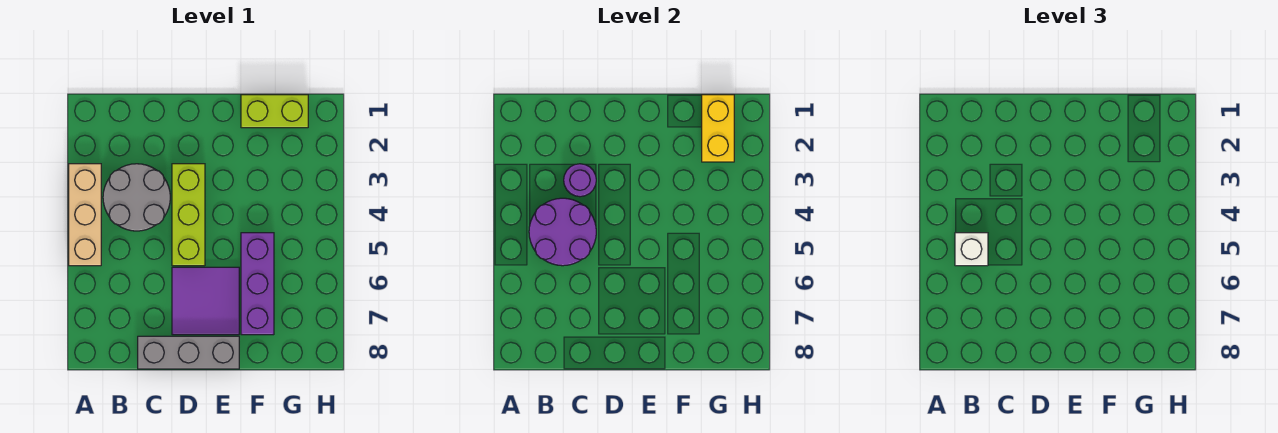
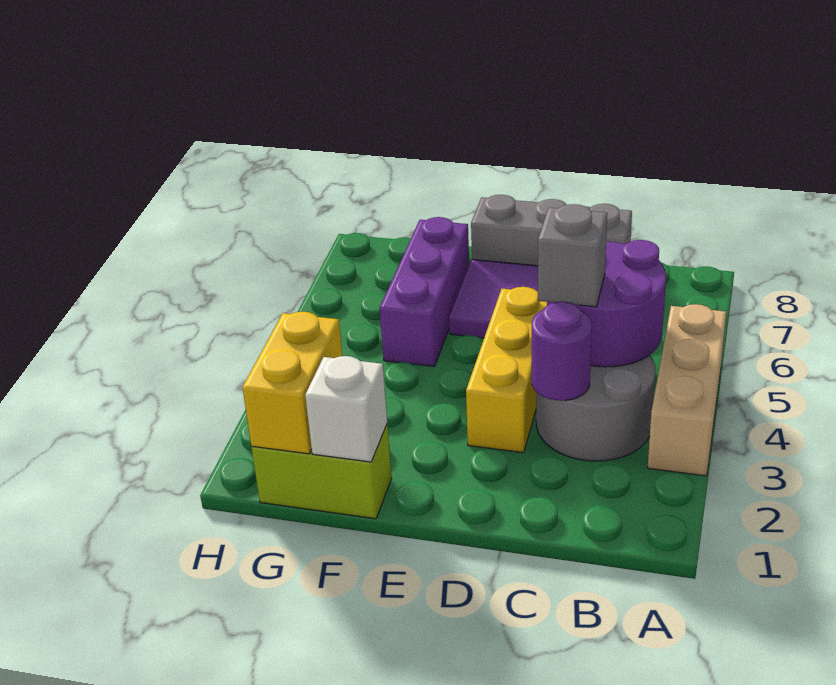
white 1x1 brick [955,233,988,266] -> white 1x1 brick moved to [305,356,387,462]
none -> grey 1x1 brick [538,204,607,307]
lime 1x3 brick [172,164,205,266] -> yellow 1x3 brick [466,287,547,453]

